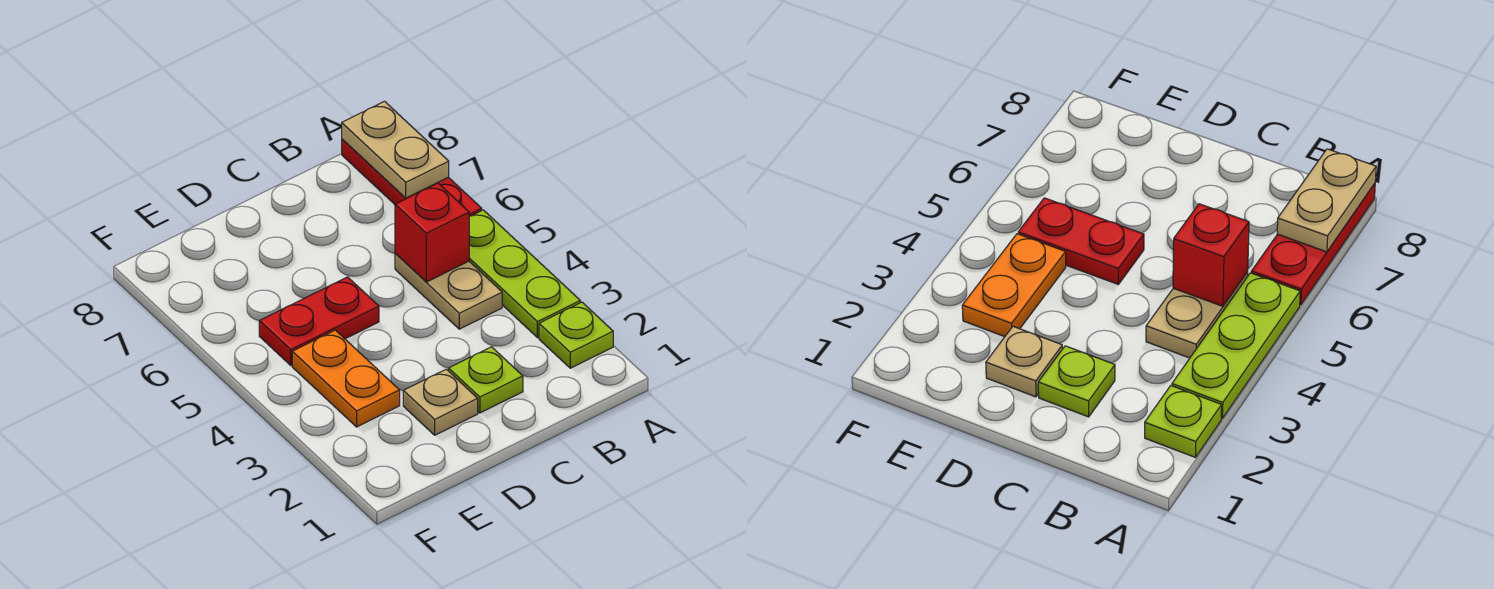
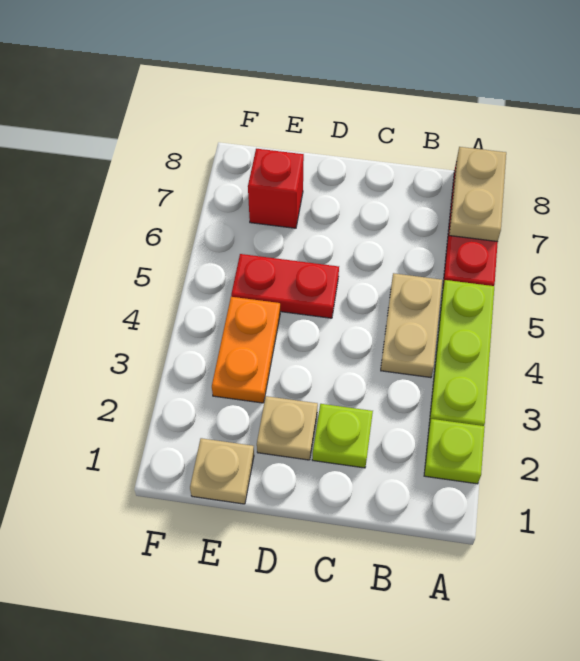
red 1x1 brick [395,183,469,282] -> red 1x1 brick moved to [248,149,304,228]
none -> tan 1x1 plate [190,438,254,504]

